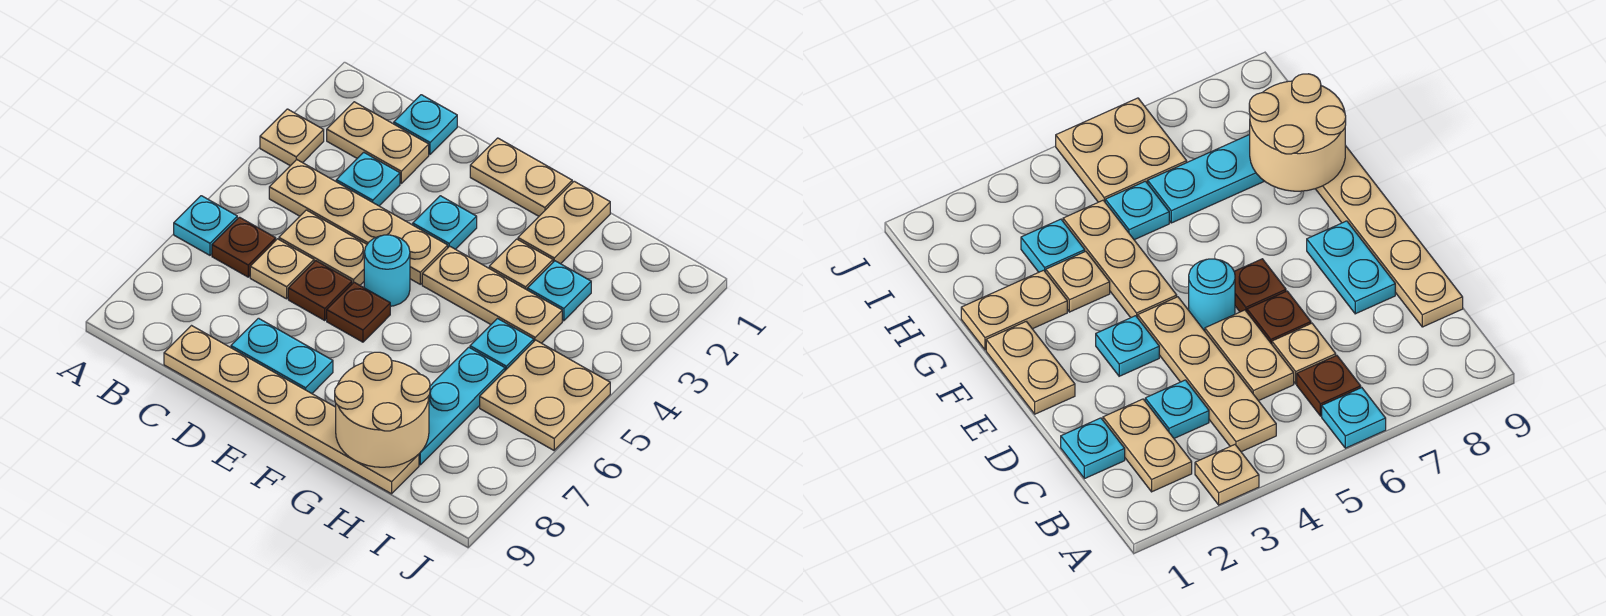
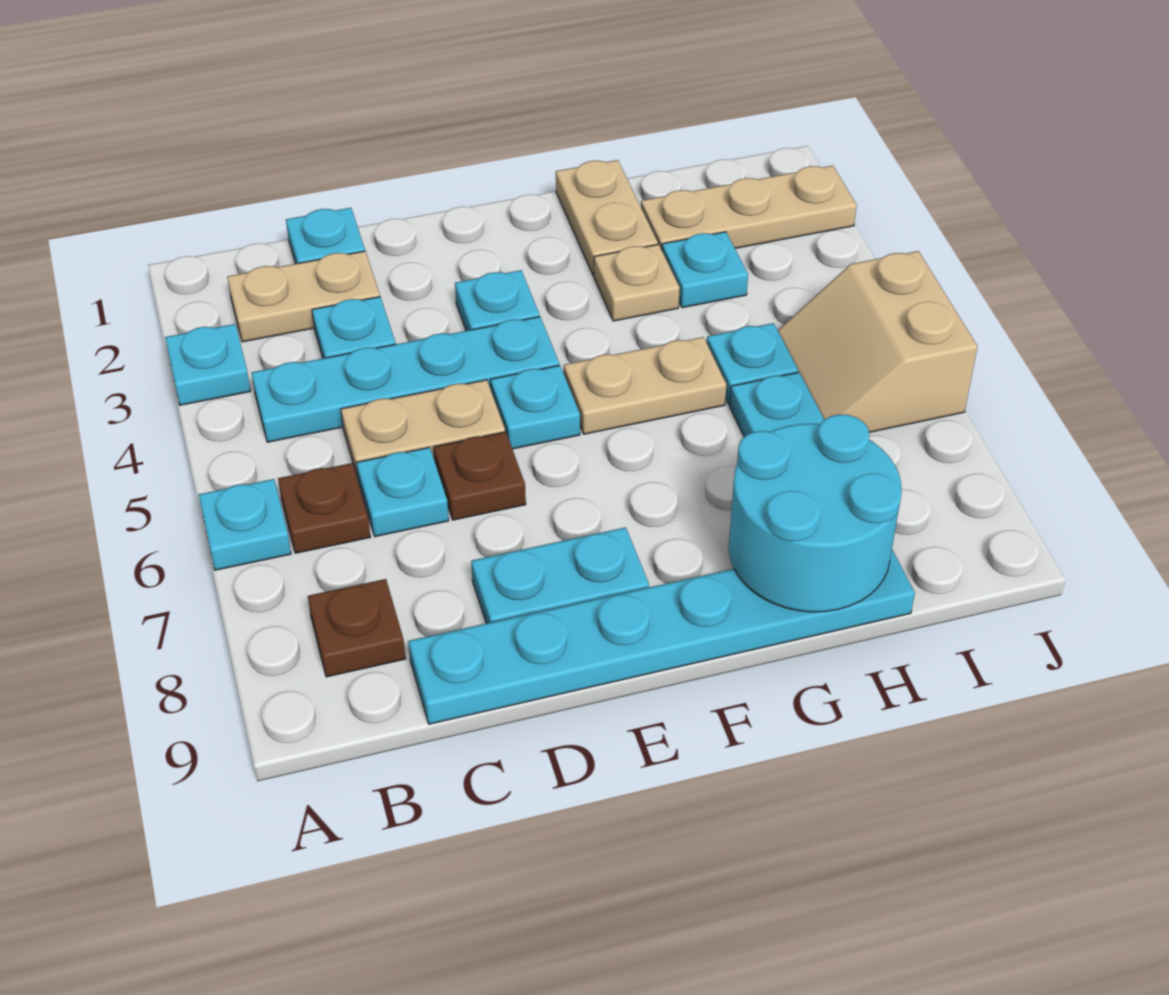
tan 1x1 plate [260,109,324,166] -> cyan 1x1 plate [165,324,251,405]
tan 1x4 plate [269,160,448,284] -> cyan 1x4 plate [251,317,559,442]
tan 1x1 plate [250,239,314,299] -> cyan 1x1 plate [356,447,449,537]
tan 1x6 plate [164,326,419,494] -> cyan 1x6 plate [408,550,915,724]
tan 1x2 plate [470,138,572,216] -> tan 1x2 plate moved to [564,337,727,434]
cyan 1x1 round brick [364,235,410,306] -> cyan 1x1 plate [490,365,580,449]
brown 1x1 plate [327,282,390,342] -> brown 1x1 plate moved to [308,579,406,677]
tan 1x3 plate [422,246,562,343] -> tan 1x3 plate moved to [641,166,857,250]
tan 2x2 round brick [335,352,430,467] -> cyan 2x2 round brick [729,414,902,612]
tan 2x2 plate [480,340,610,450] -> tan 2x2 slope [778,251,978,432]

